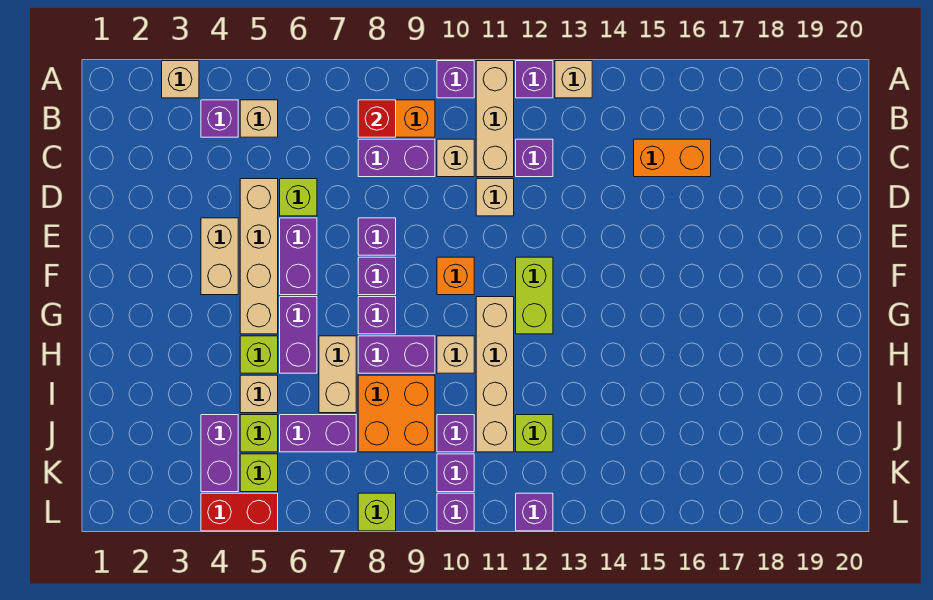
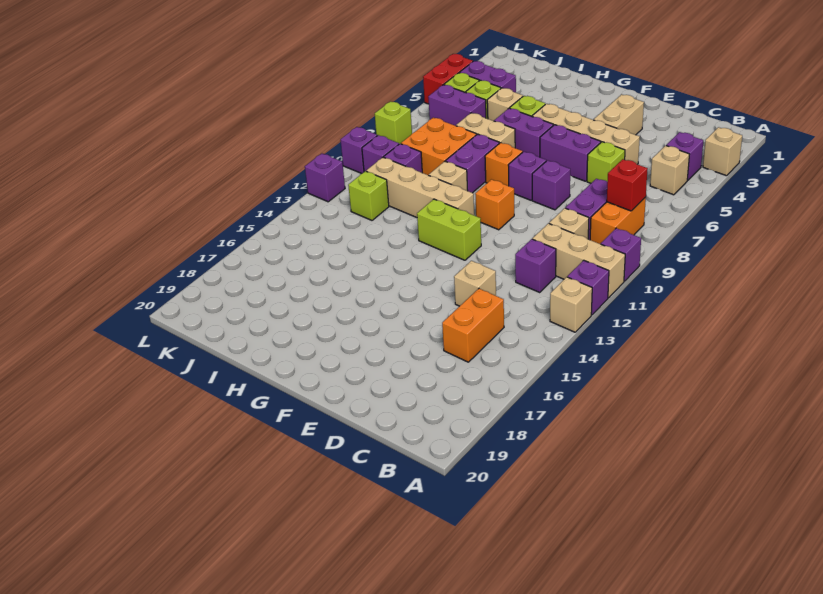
tan 1x1 brick [476,179,514,216] -> tan 1x1 brick moved to [454,261,496,306]
tan 1x2 brick [201,218,238,295] -> tan 1x2 brick turned to [594,94,644,135]
purple 1x1 brick [358,297,396,334] -> orange 1x1 brick [485,143,523,186]
purple 1x2 brick [280,415,356,452] -> purple 1x2 brick turned to [428,85,486,126]

